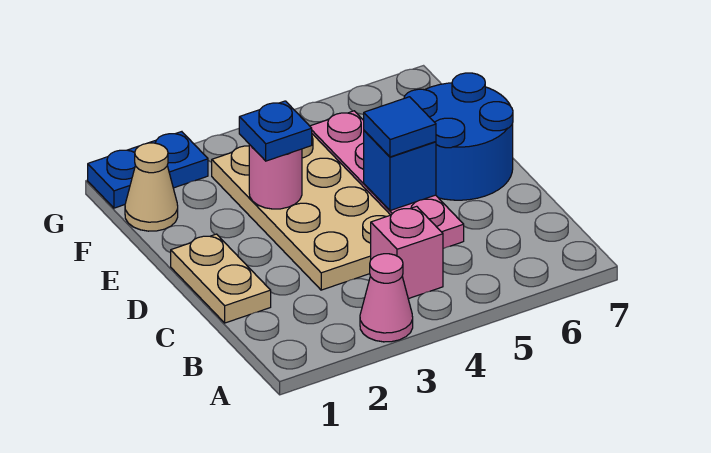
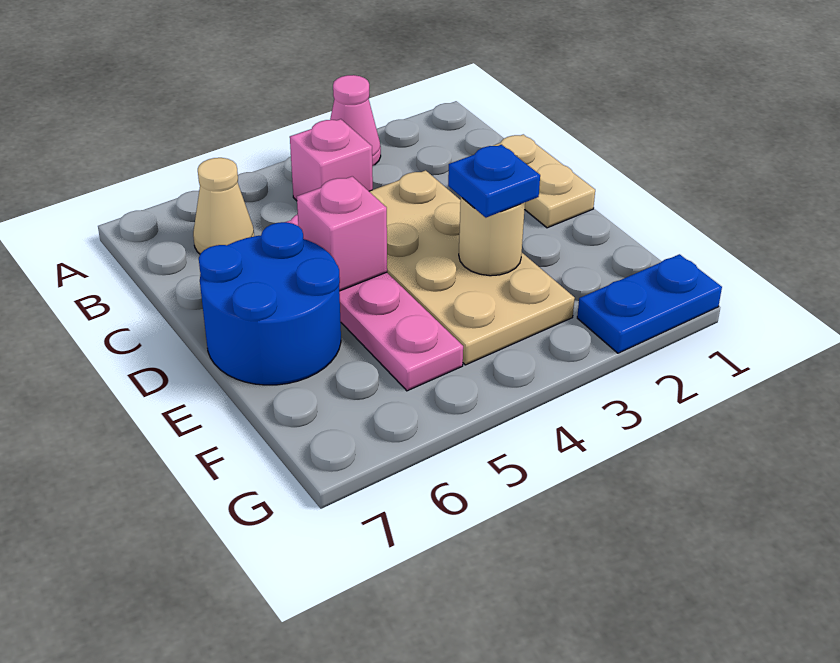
blue 1x1 brick [364,131,436,211] -> pink 1x1 brick [297,176,387,291]
blue 1x1 tile [364,97,436,157] -> none
pink 1x1 round brick [249,144,302,209] -> tan 1x1 round brick [459,197,525,276]
tan 1x1 cone [125,143,178,231] -> tan 1x1 cone moved to [193,158,254,254]

